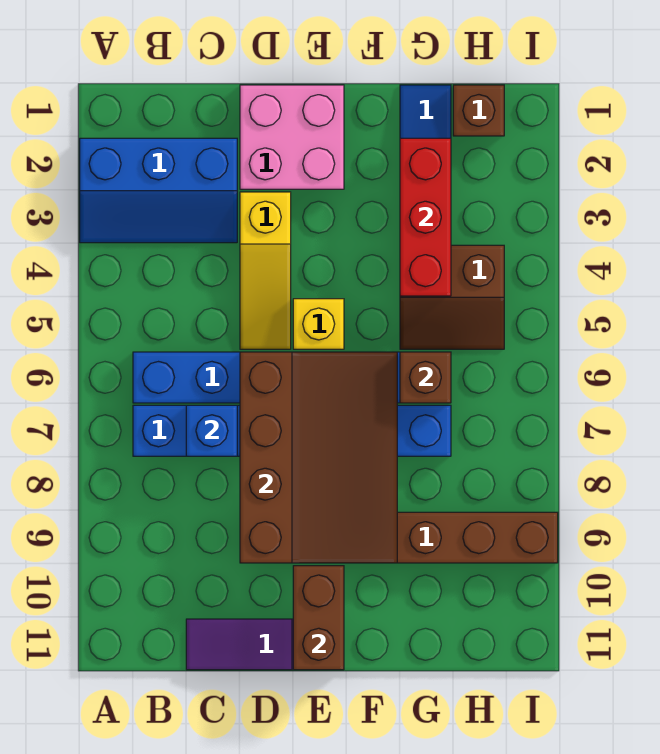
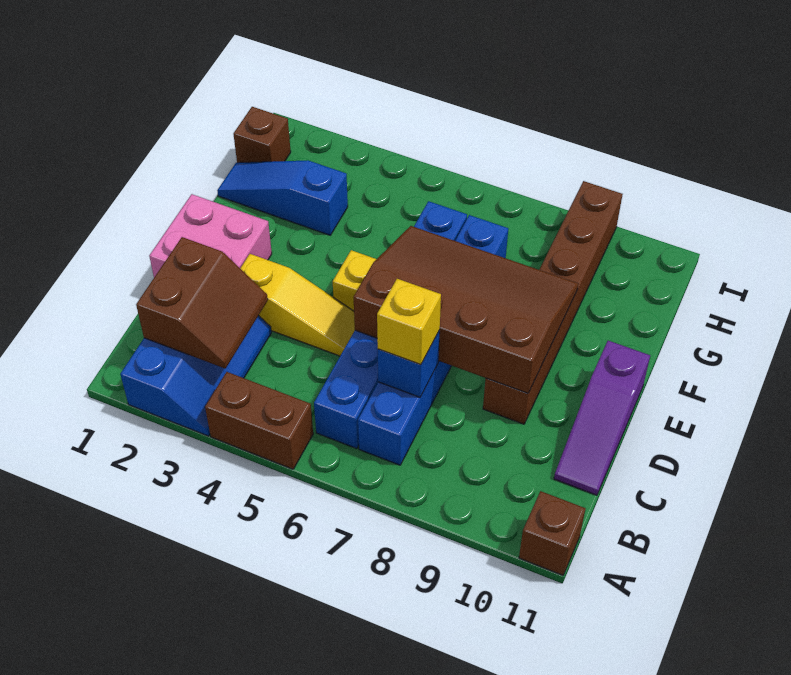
none -> yellow 1x1 brick [377,279,441,365]
brown 1x2 brick [293,566,344,670] -> brown 1x2 brick moved to [205,372,313,469]
red 1x3 brick [400,138,451,296] -> none
brown 2x2 slope [400,245,504,349] -> brown 2x2 slope moved to [136,237,268,368]
brown 1x1 brick [400,352,451,403] -> brown 1x1 brick moved to [519,491,586,575]

